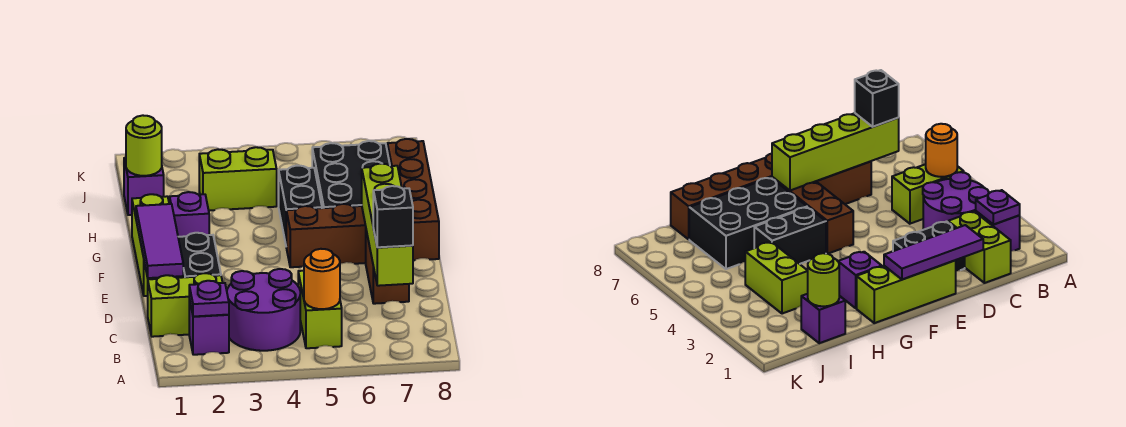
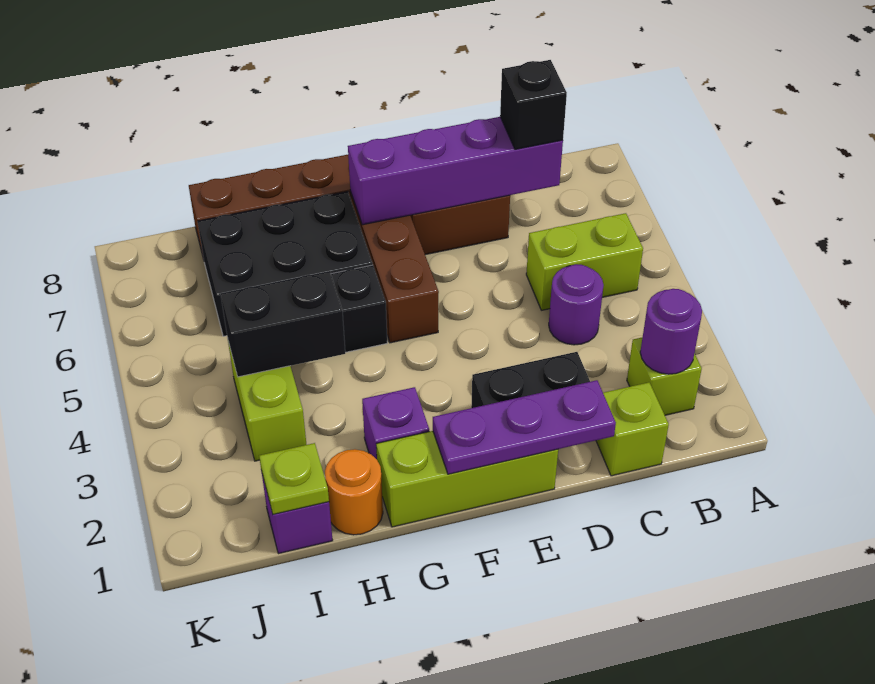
purple 1x1 brick [189,299,229,355] -> lime 1x1 brick [627,337,702,415]
purple 1x1 plate [189,281,229,316] -> purple 1x1 round brick [640,289,702,374]
purple 2x2 round brick [227,269,300,351] -> purple 1x1 round brick [549,264,603,345]
orange 1x1 round brick [304,249,340,309] -> orange 1x1 round brick moved to [325,449,383,535]
lime 1x2 brick [148,273,223,337] -> lime 1x1 brick [596,382,669,476]
lime 1x4 brick [362,164,413,286] -> purple 1x4 brick [348,117,563,225]
purple 1x3 tile [136,204,183,278] -> purple 1x3 plate [433,380,616,474]
none -> black 1x2 brick [221,271,345,377]
lime 1x1 round brick [126,115,162,176] -> lime 1x1 plate [259,443,329,514]

